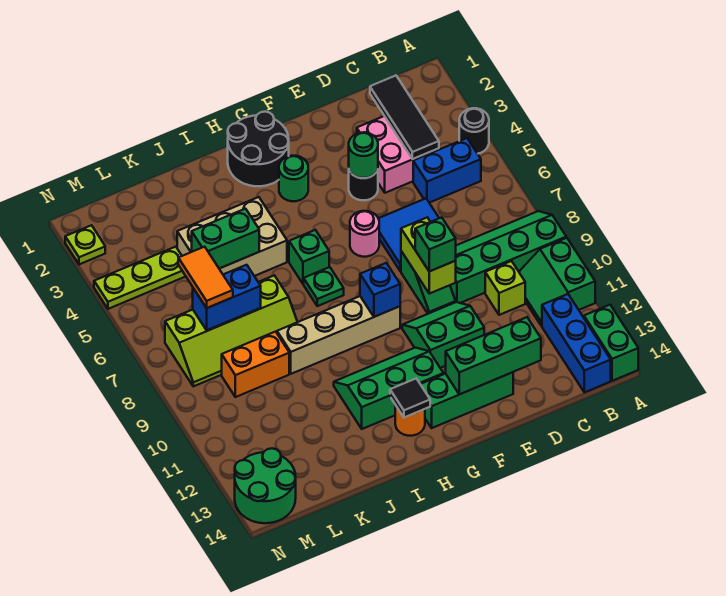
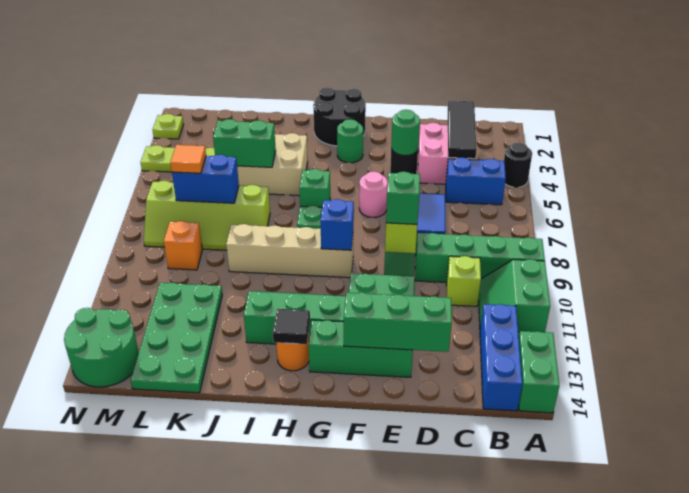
orange 1x2 brick [222,332,289,397] -> orange 1x1 brick [164,221,202,270]
none -> green 2x4 plate [130,283,222,393]
orange 1x2 tile [178,247,233,308] -> orange 1x1 tile [170,145,206,173]

